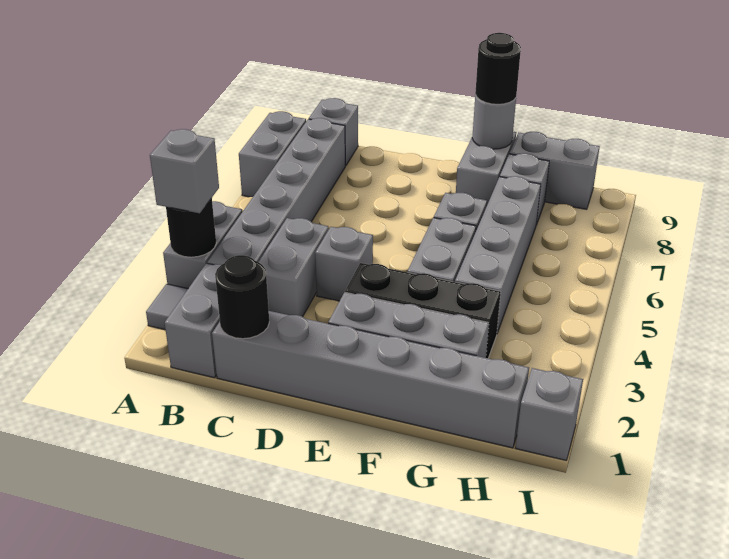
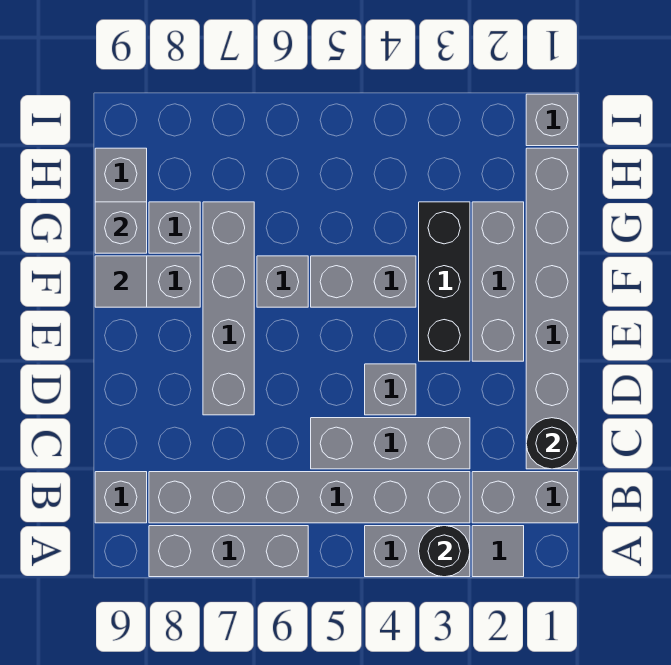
grey 1x1 brick [150,129,219,213] -> grey 1x1 brick moved to [95,202,147,253]
grey 1x2 brick [239,111,306,197] -> grey 1x3 brick [149,526,308,577]
grey 1x2 brick [259,218,329,317] -> grey 1x3 brick [311,418,470,469]
grey 1x1 round brick [472,95,516,149] -> grey 1x1 tile [95,256,147,307]
black 1x1 round brick [475,33,521,104] -> none
grey 1x4 brick [455,176,541,333] -> grey 1x4 brick turned to [203,202,254,415]

